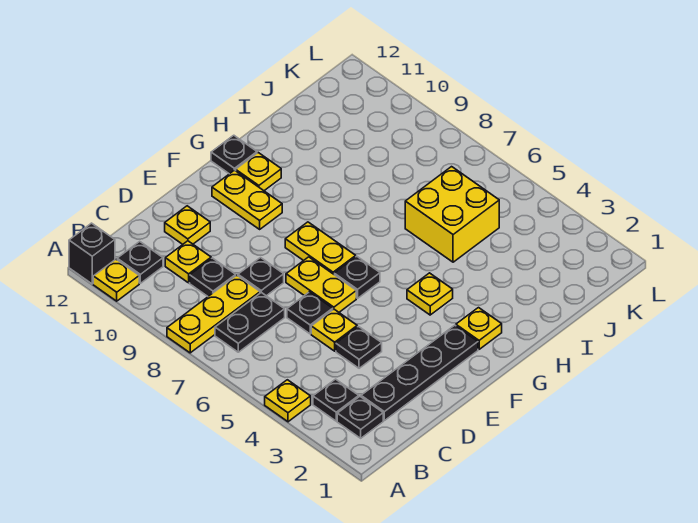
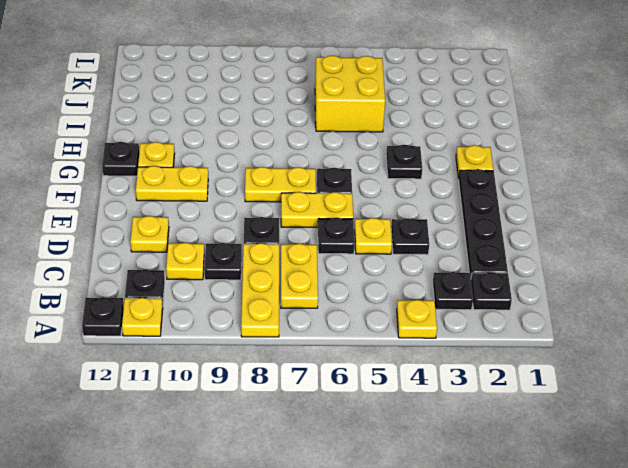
black 1x1 brick [69,223,115,284] -> black 1x1 plate [82,297,124,336]
black 1x2 plate [215,292,285,352] -> yellow 1x2 plate [281,243,318,308]
yellow 1x1 plate [407,273,453,315] -> black 1x1 plate [386,145,422,179]

